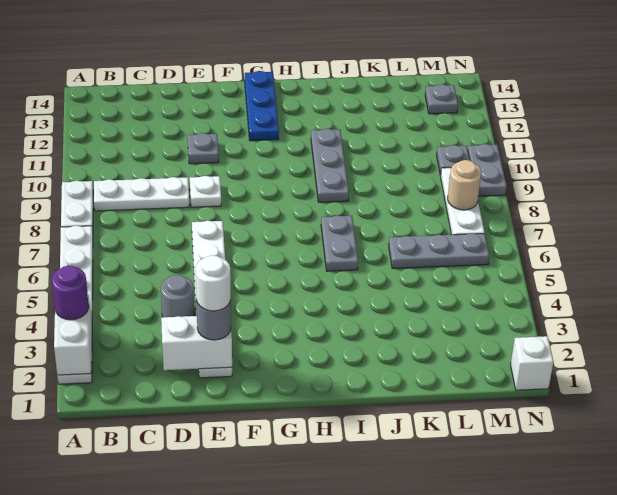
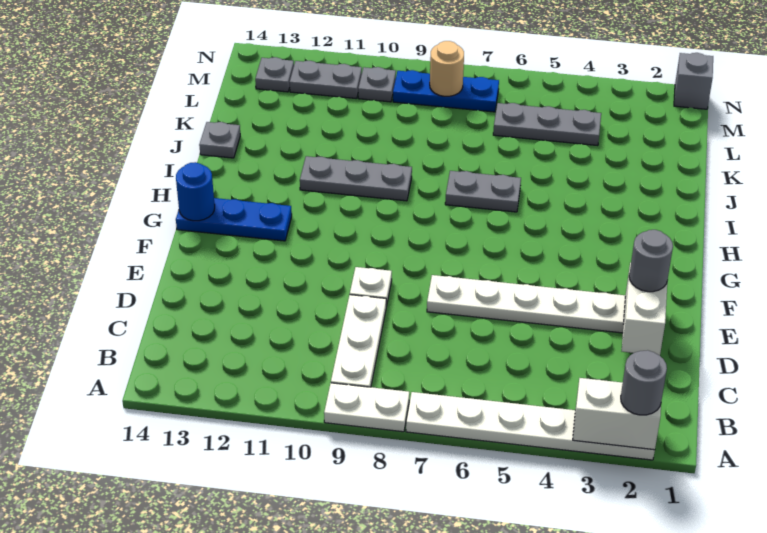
purple 1x1 round brick [52,266,89,320] -> none
grey 1x1 round brick [161,275,194,317] -> grey 1x1 round brick moved to [621,350,667,415]
white 1x1 round brick [195,255,231,311] -> none
grey 1x1 plate [188,133,219,164] -> grey 1x1 plate moved to [199,122,240,158]
none -> blue 1x1 round brick [176,162,215,221]
grey 1x3 plate [389,233,489,269] -> grey 1x3 plate turned to [493,103,601,146]
white 1x3 plate [441,168,485,235] -> blue 1x3 plate [393,70,499,112]
white 1x1 brick [511,336,553,390] -> grey 1x1 brick [674,53,713,109]
grey 1x2 plate [468,144,507,196] -> grey 1x2 plate moved to [290,61,362,99]

